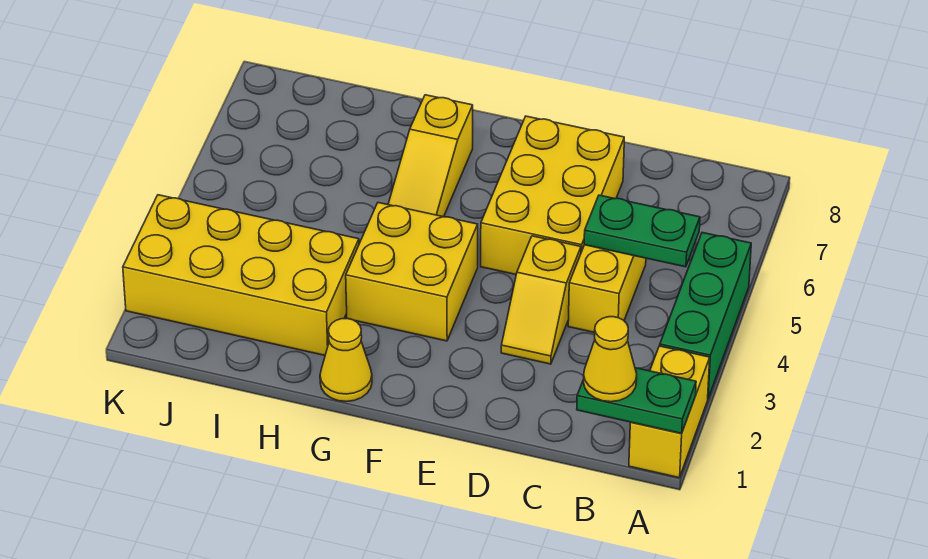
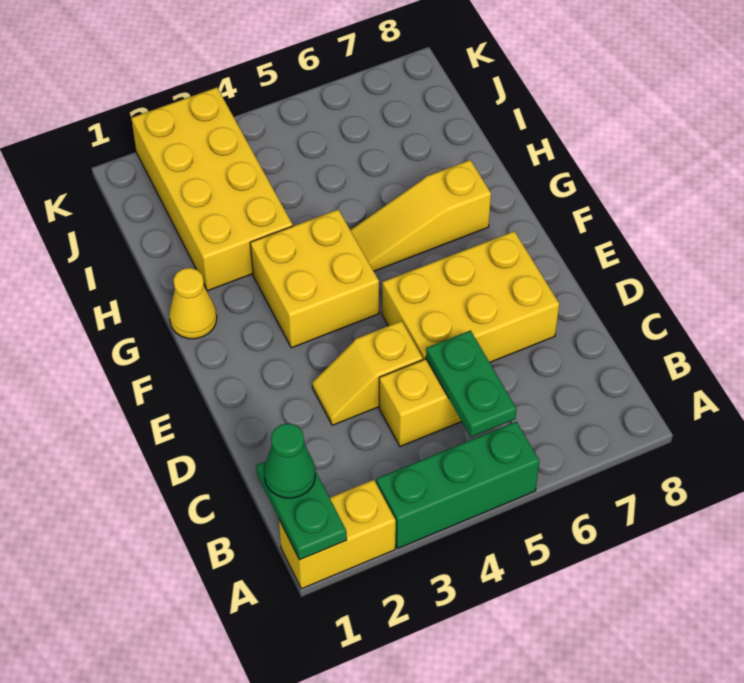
yellow 1x1 cone [583,317,637,402] -> green 1x1 cone [264,423,315,498]

